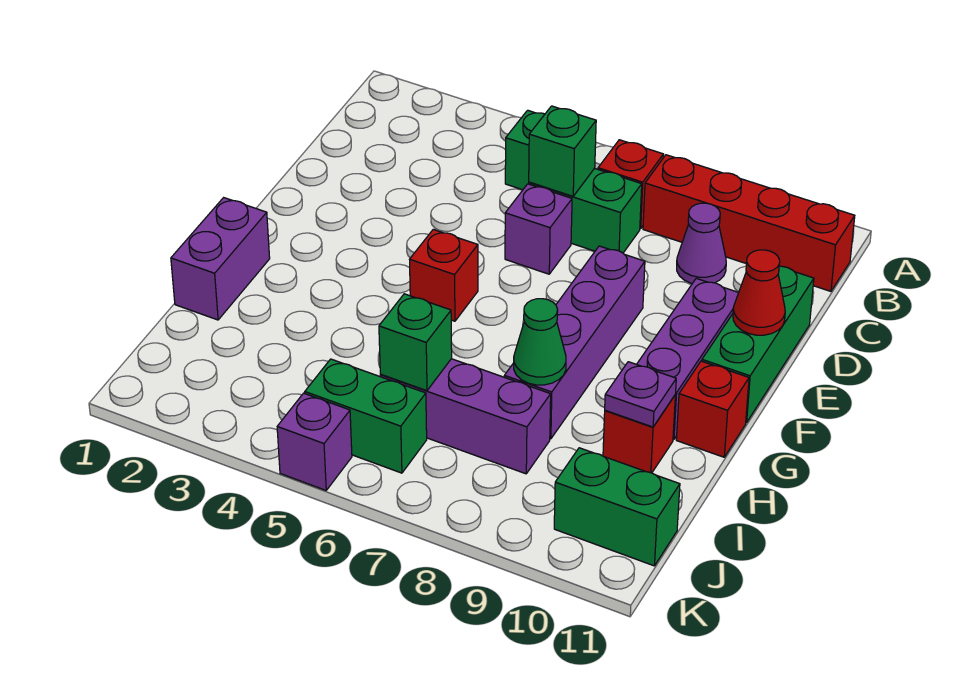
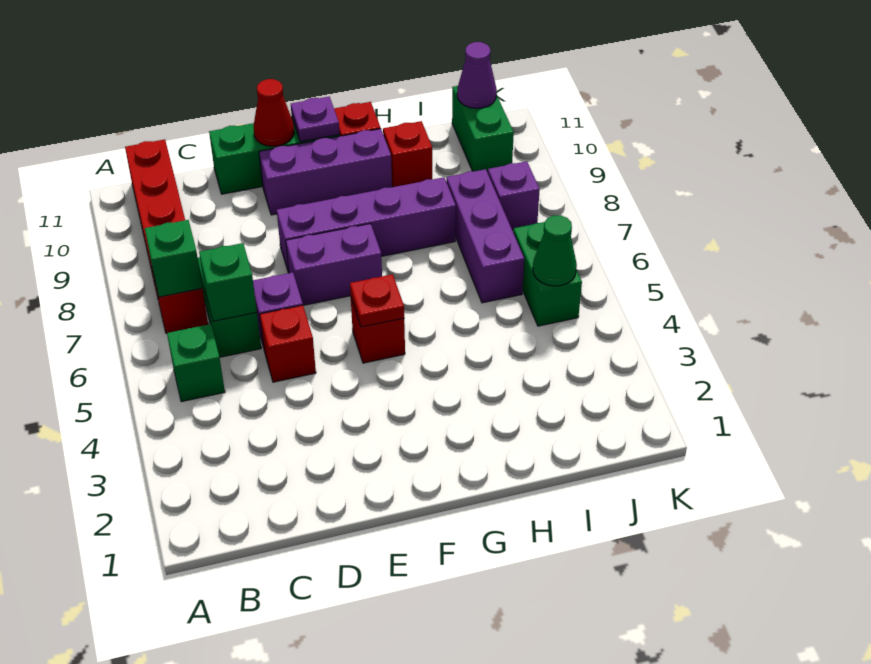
purple 1x1 cone [677,203,726,283] -> purple 1x1 cone moved to [457,42,497,108]
none -> red 1x1 brick [260,305,316,382]
none -> red 1x1 plate [350,274,404,327]
purple 1x2 brick [171,198,270,320] -> purple 1x2 brick moved to [286,224,382,305]
green 1x1 cone [514,299,566,385] -> green 1x1 cone moved to [533,215,577,286]
purple 1x1 plate [605,362,676,427] -> purple 1x1 plate moved to [291,97,340,142]
green 1x1 brick [379,294,452,391] -> green 1x1 brick moved to [145,220,202,297]
purple 1x1 brick [277,393,352,490] -> purple 1x1 brick moved to [488,161,540,230]

